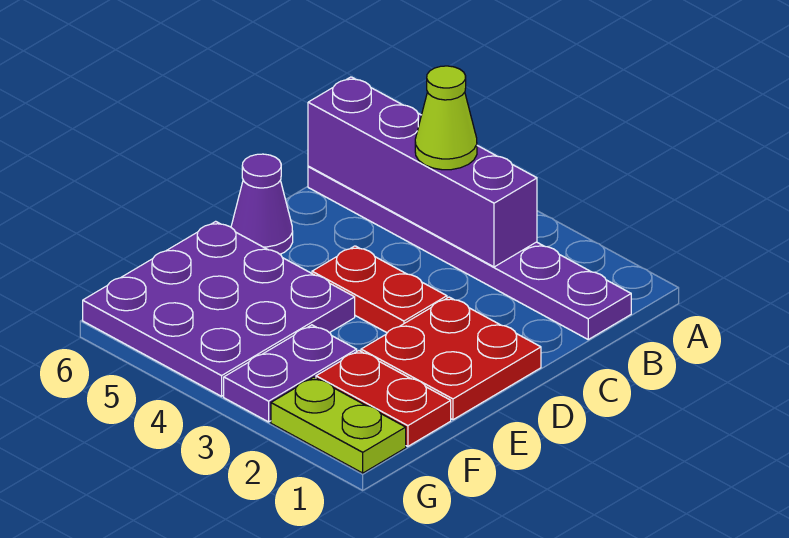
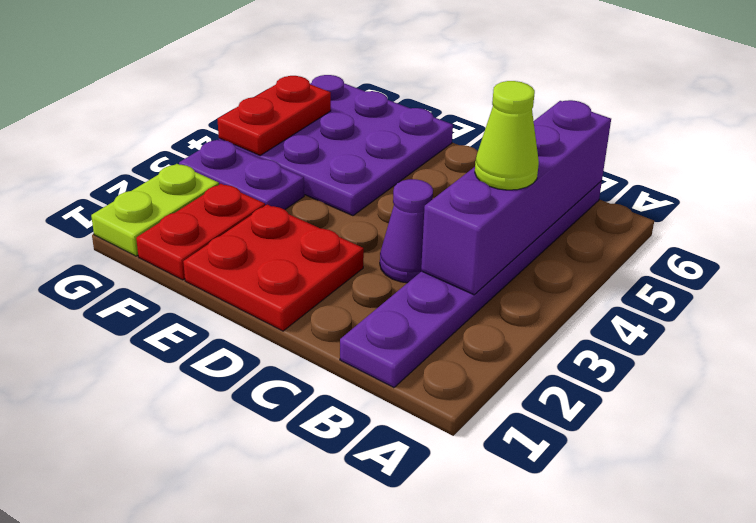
red 1x2 plate [312,246,447,333] -> red 1x2 plate moved to [218,76,331,155]
purple 1x1 cone [231,154,293,254] -> purple 1x1 cone moved to [380,179,433,283]

